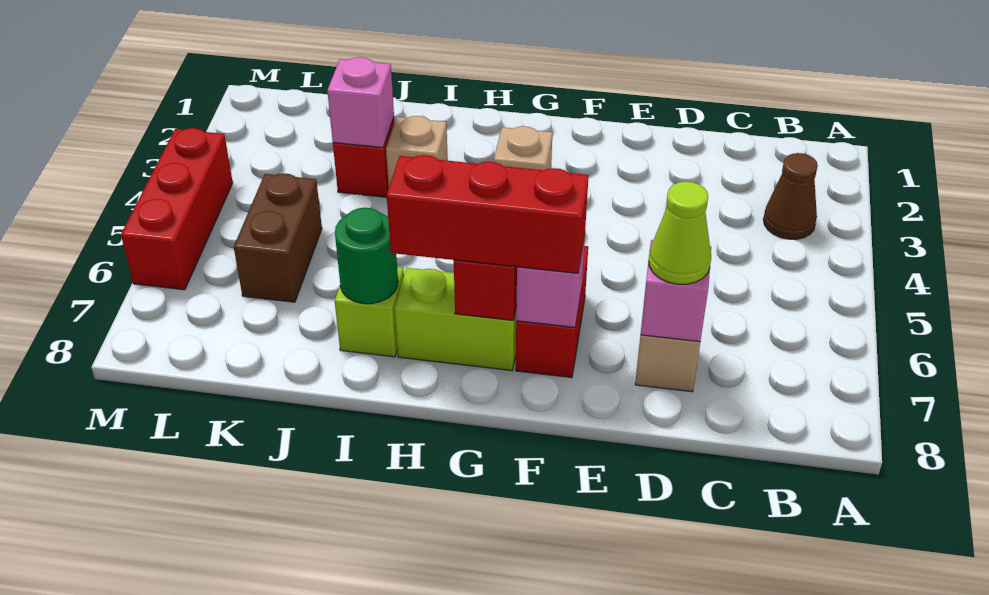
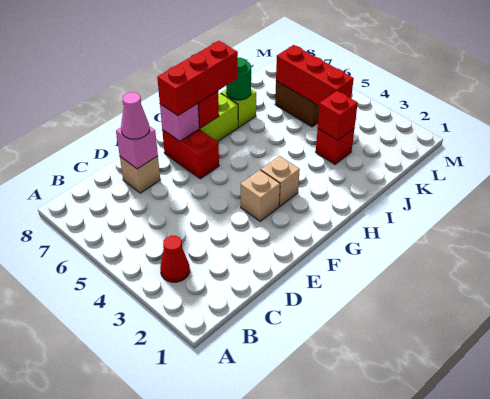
brown 1x1 cone [763,153,818,239] -> red 1x1 cone [160,236,190,282]
lime 1x1 cone [649,182,711,284] -> pink 1x1 cone [121,92,149,139]
tan 1x1 brick [386,116,448,186] -> tan 1x1 brick moved to [241,170,280,221]
pink 1x1 brick [327,57,394,148] -> red 1x1 brick [318,91,358,140]
red 1x3 brick [121,128,233,290] -> red 1x3 brick moved to [276,45,354,106]

